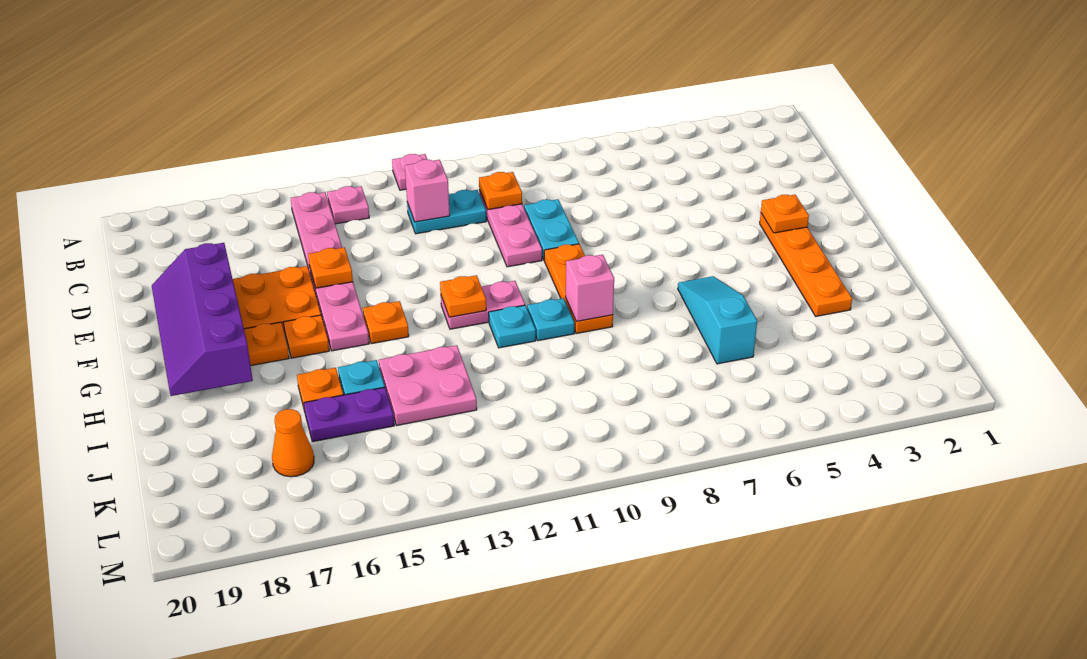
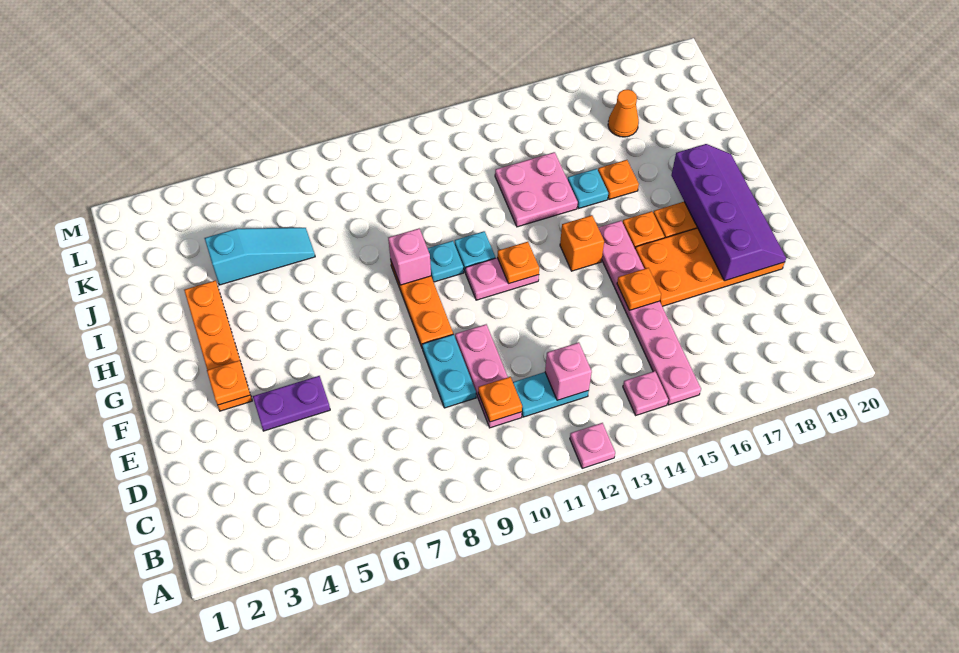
orange 1x1 plate [363,301,409,344] -> orange 1x1 brick [560,215,604,271]
cyan 1x3 slope [678,276,757,364] -> cyan 1x3 slope turned to [205,228,315,285]
purple 1x2 plate [304,387,394,442] -> purple 1x2 plate moved to [253,376,330,431]

